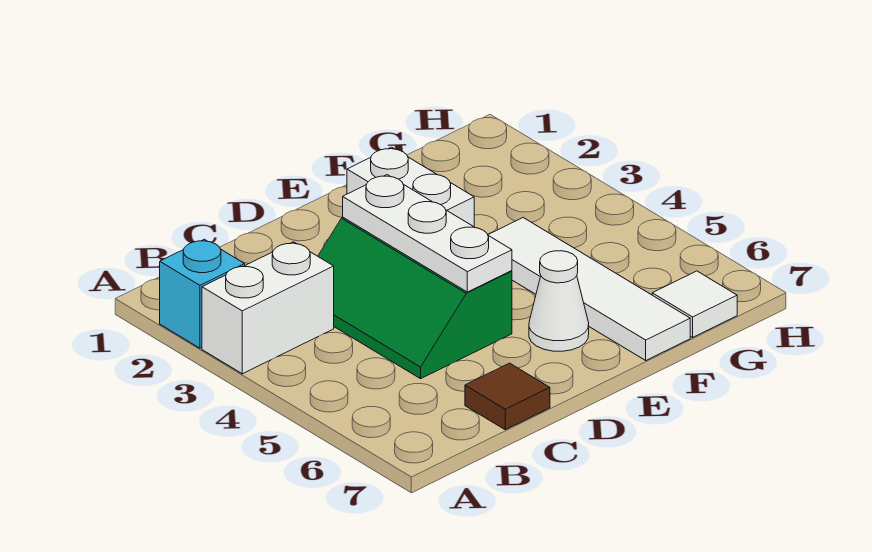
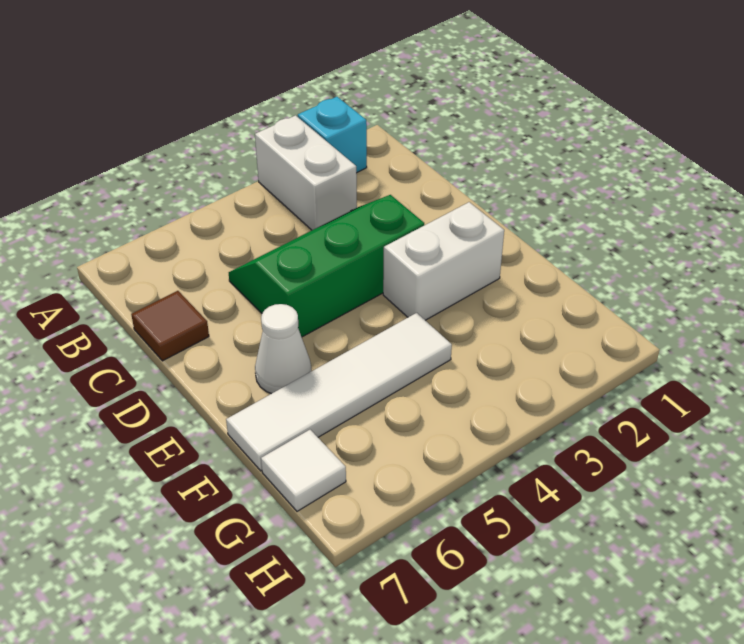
white 1x3 plate [343,175,512,292] -> none

